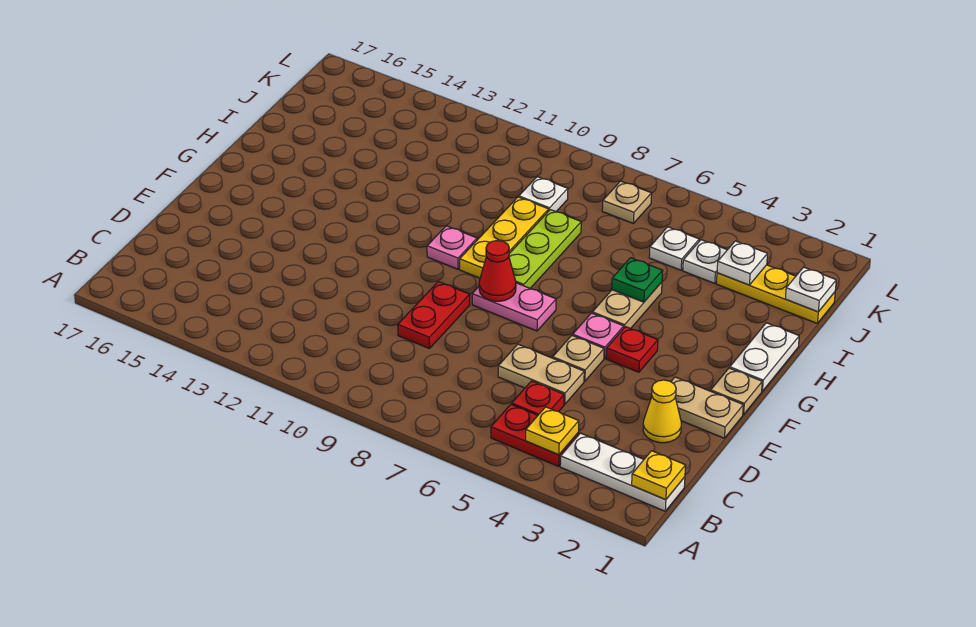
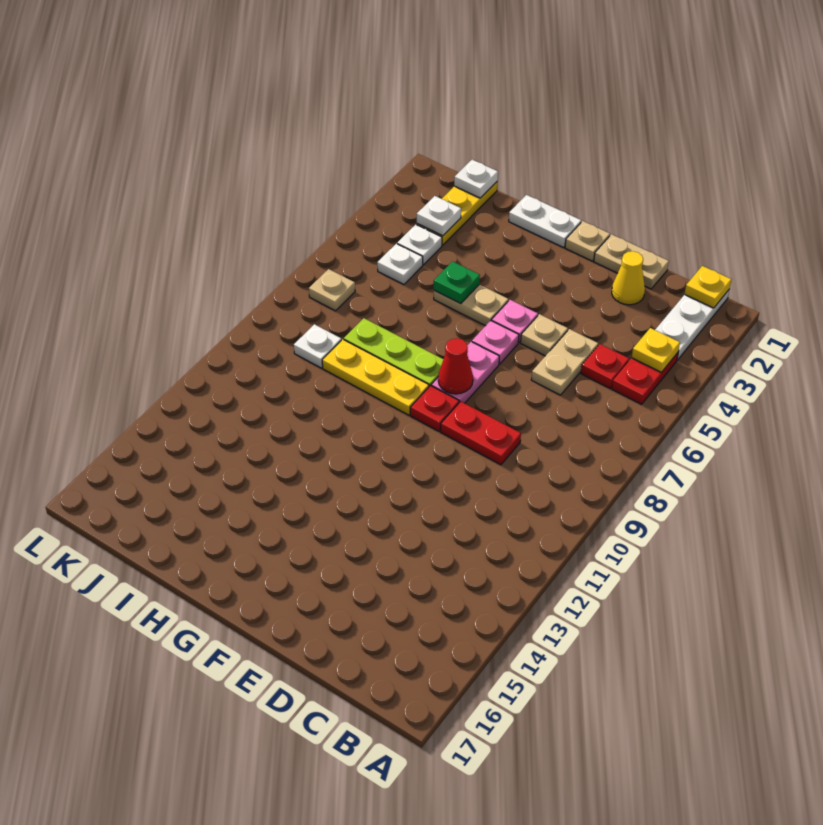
tan 1x2 plate [671,377,743,438] -> tan 1x2 plate turned to [594,234,669,289]
red 1x1 plate [606,327,658,372] -> red 1x1 plate moved to [410,386,459,431]
pink 1x1 plate [427,226,477,269] -> pink 1x1 plate moved to [472,321,519,364]

